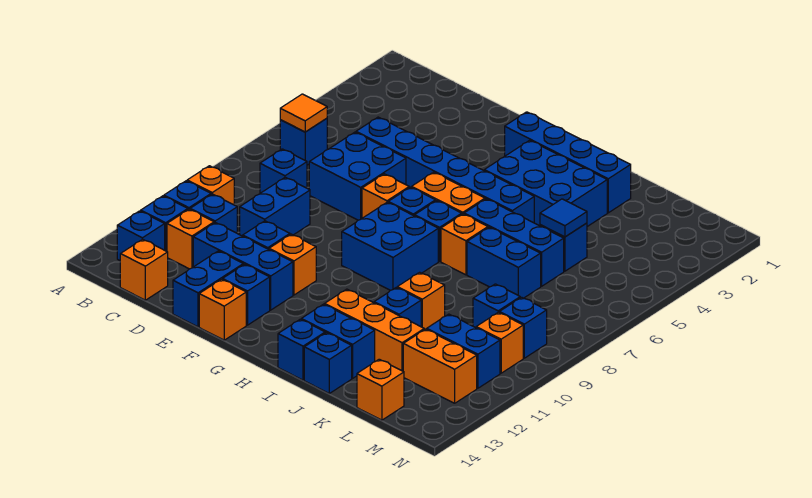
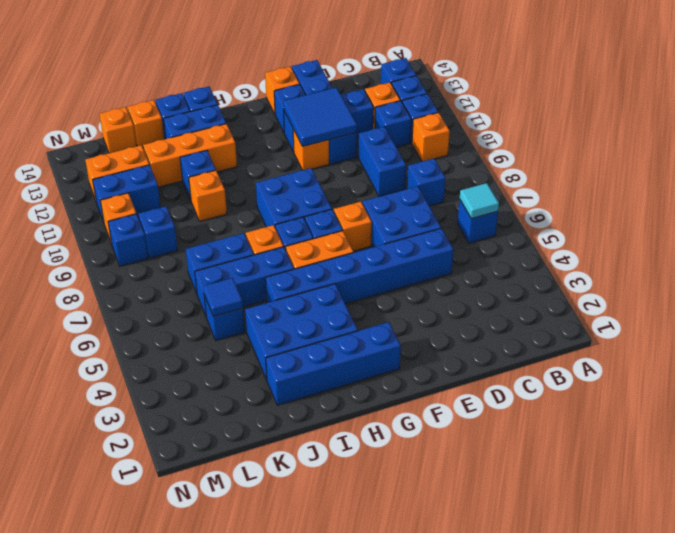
orange 1x1 tile [280,94,327,132] -> cyan 1x1 tile [460,183,499,219]
orange 1x1 brick [120,239,168,300] -> orange 1x1 brick moved to [128,100,164,147]
none -> blue 2x2 tile [283,87,357,146]

